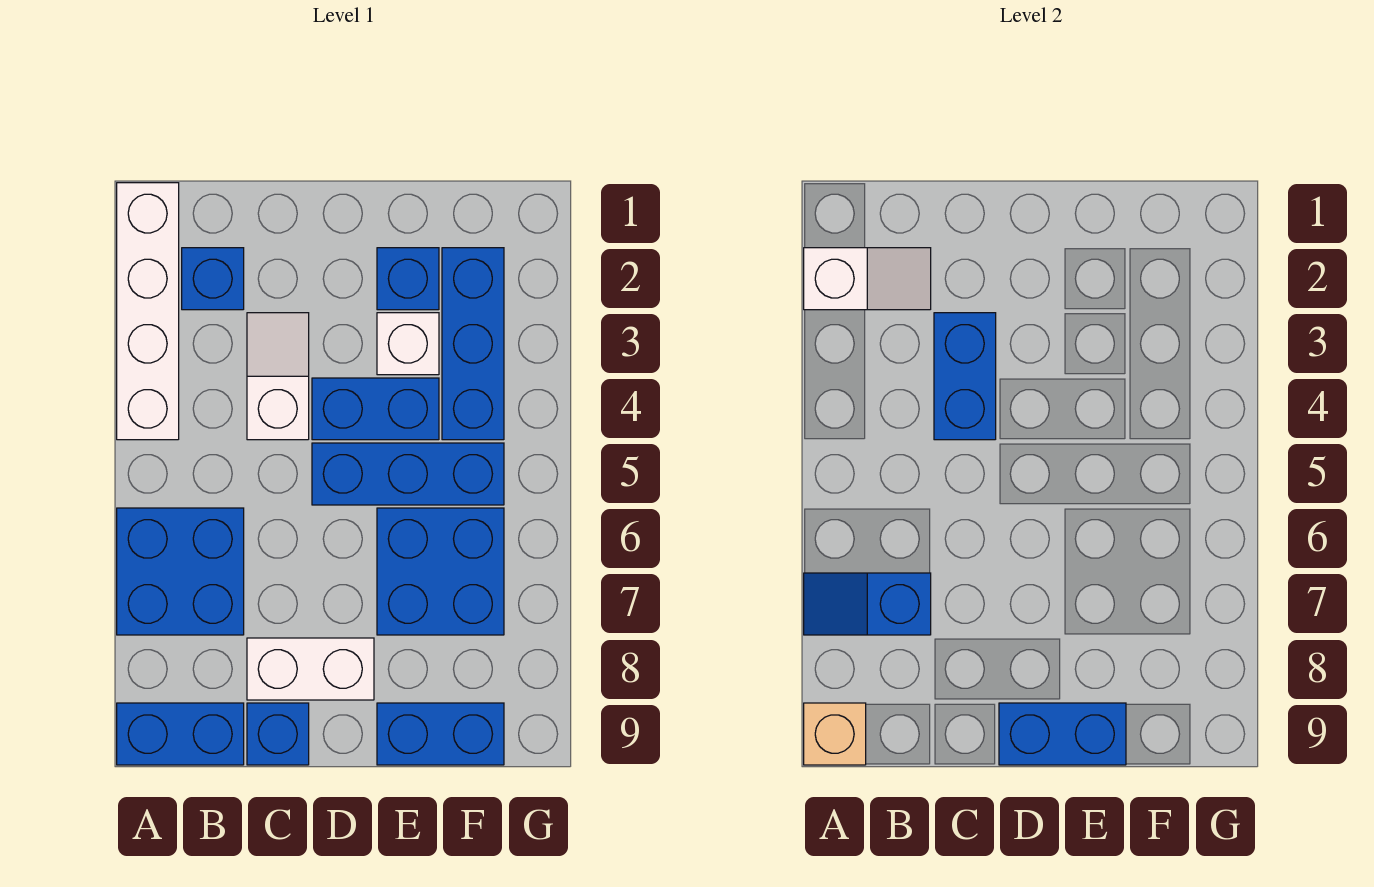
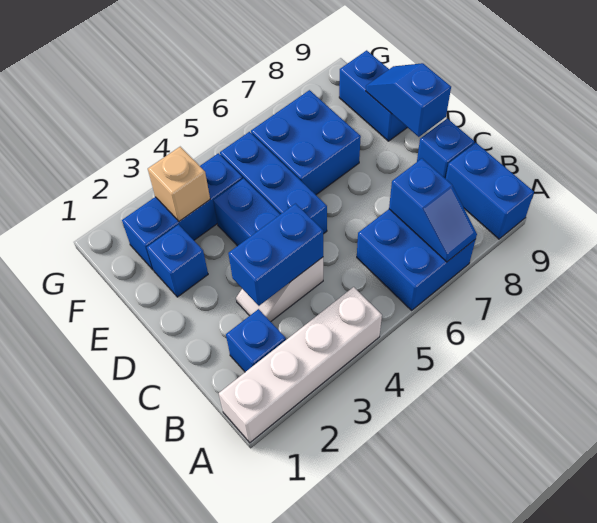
white 1x2 slope [804,248,931,310] -> none
tan 1x1 brick [804,703,866,765] -> tan 1x1 brick moved to [148,147,210,221]
white 1x2 brick [247,638,374,700] -> none
blue 1x2 brick [999,703,1126,765] -> blue 1x2 slope [366,63,451,137]
white 1x1 brick [377,313,439,375] -> none

